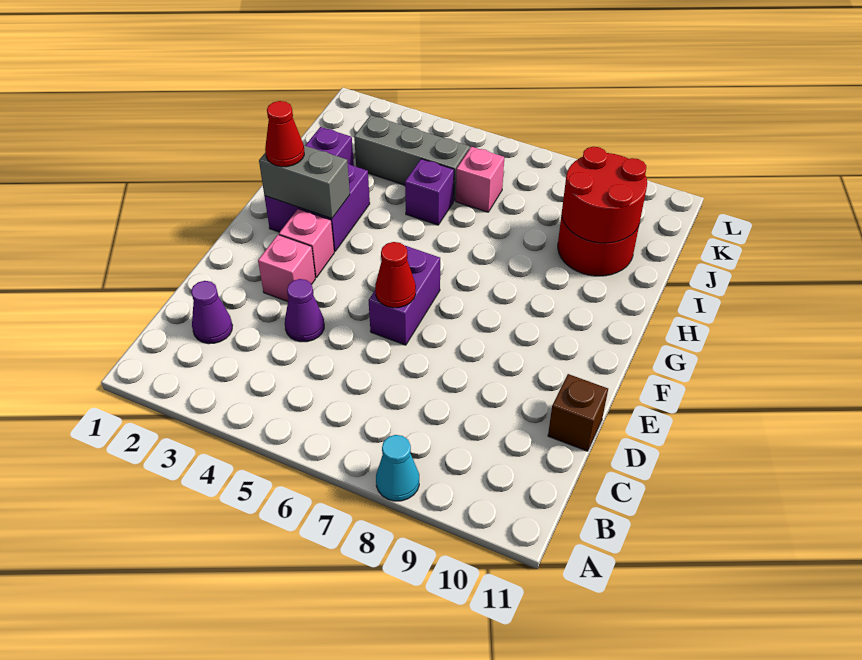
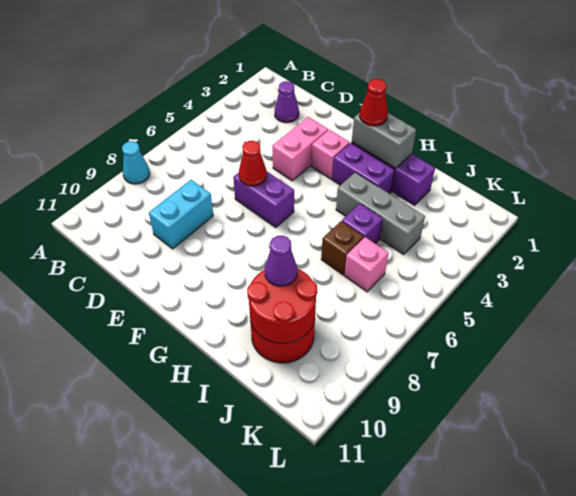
purple 1x1 cone [285,279,324,342] -> purple 1x1 cone moved to [265,236,297,286]
none -> cyan 1x2 brick [149,180,213,249]
brown 1x1 brick [548,374,608,451] -> brown 1x1 brick moved to [321,221,364,275]
pink 1x1 brick [258,235,315,302] -> pink 1x2 brick [272,117,328,181]
grey 1x2 brick [259,146,350,219] -> grey 1x2 brick turned to [352,113,416,169]
grey 1x3 brick [354,115,470,201] -> grey 1x3 brick turned to [336,172,425,255]

